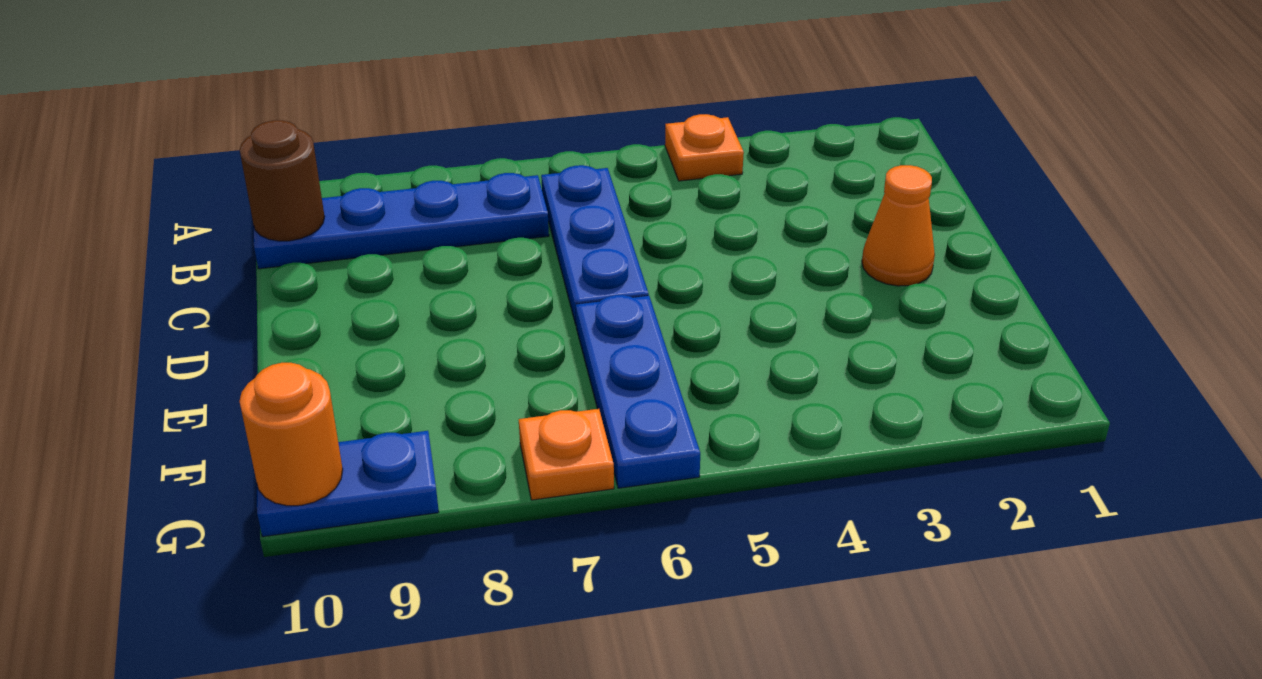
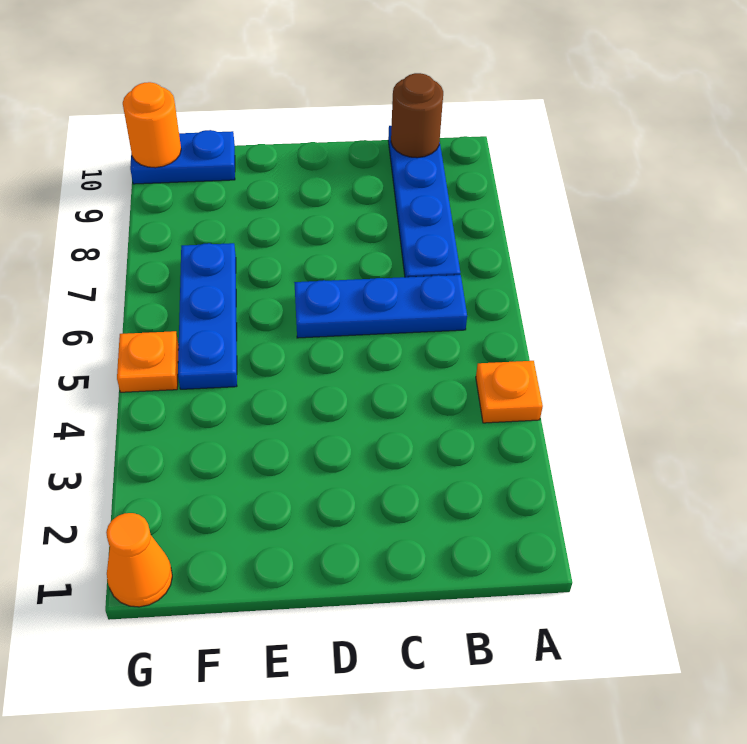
orange 1x1 cone [862,165,935,286] -> orange 1x1 cone moved to [106,513,172,607]
blue 1x3 plate [576,295,700,488] -> blue 1x3 plate turned to [178,243,237,389]
orange 1x1 plate [519,409,614,500] -> orange 1x1 plate moved to [117,331,179,392]
blue 1x2 plate [257,431,439,537] -> blue 1x2 plate turned to [130,130,235,184]

